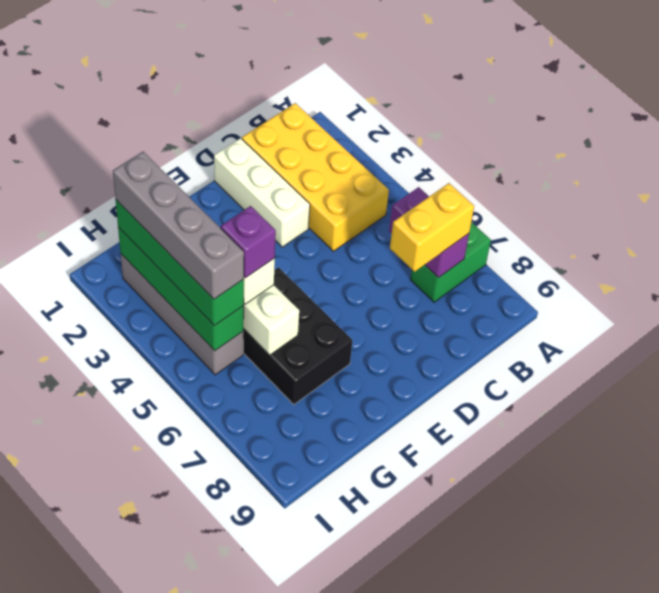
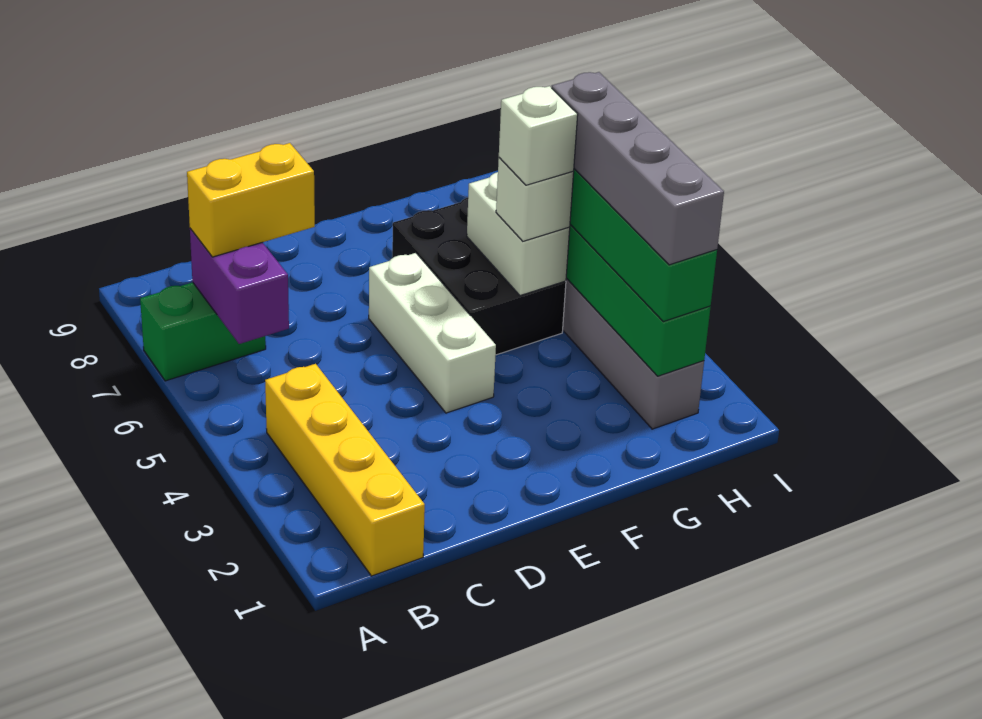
yellow 2x4 brick [242,103,389,251] -> yellow 1x4 brick [265,364,425,576]
white 1x3 brick [214,138,310,247] -> white 1x3 brick moved to [369,253,496,413]
purple 1x1 brick [221,206,276,278] -> white 1x1 brick [499,86,578,185]

